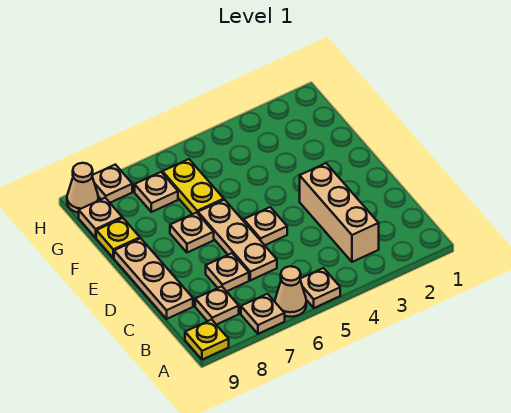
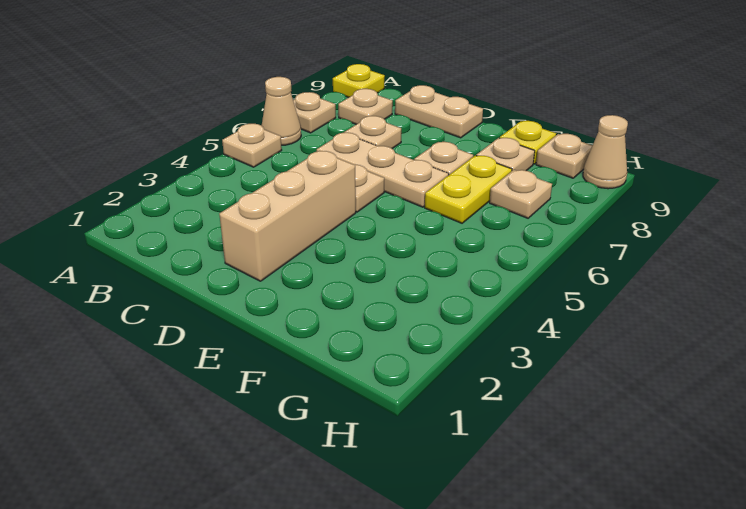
tan 1x3 brick [300,163,379,262] -> tan 1x3 brick turned to [219,151,356,281]
tan 1x3 plate [114,238,193,319] -> tan 1x2 plate [395,85,483,138]
yellow 1x2 plate [163,159,224,214] -> yellow 1x2 plate turned to [425,155,512,223]
tan 1x1 plate [92,165,132,203] -> tan 1x1 plate moved to [476,138,535,171]

